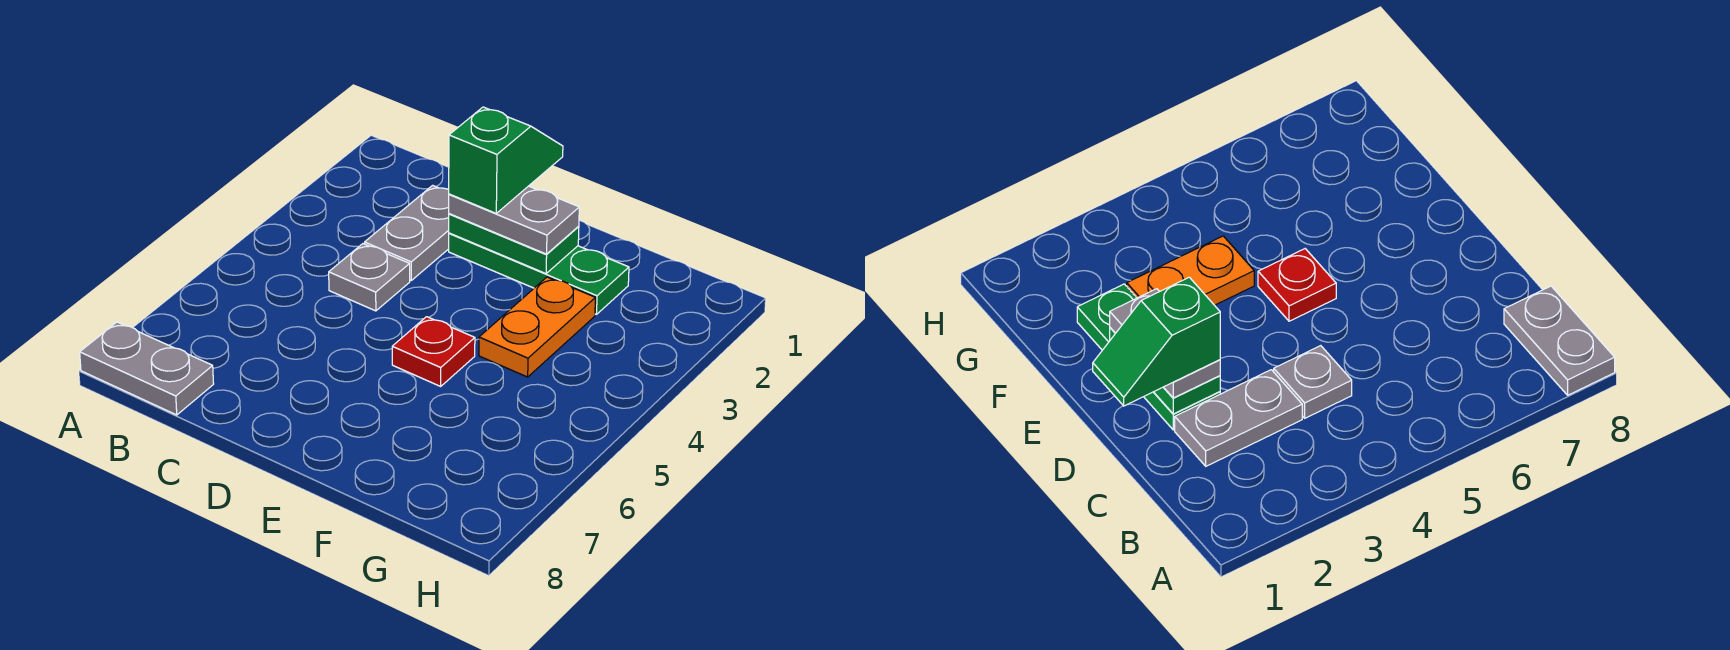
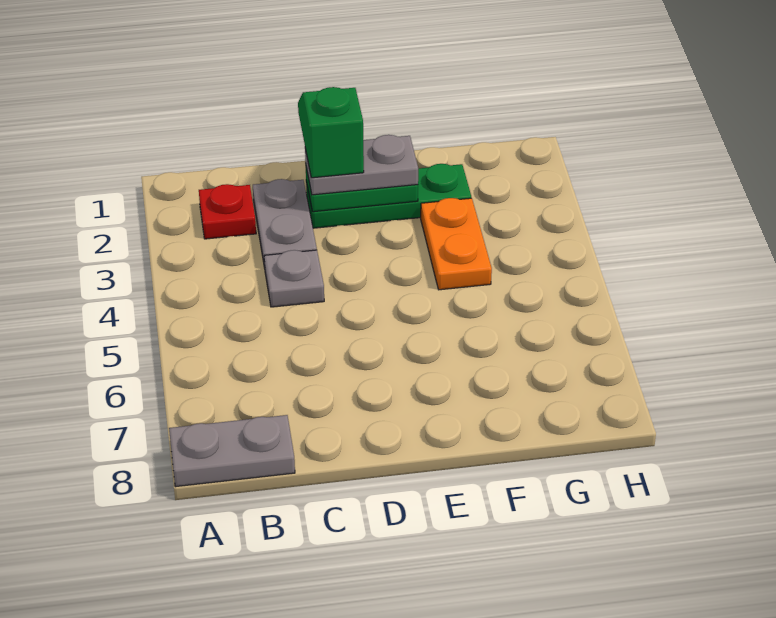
red 1x1 plate [392,317,475,386] -> red 1x1 plate moved to [199,184,256,239]

